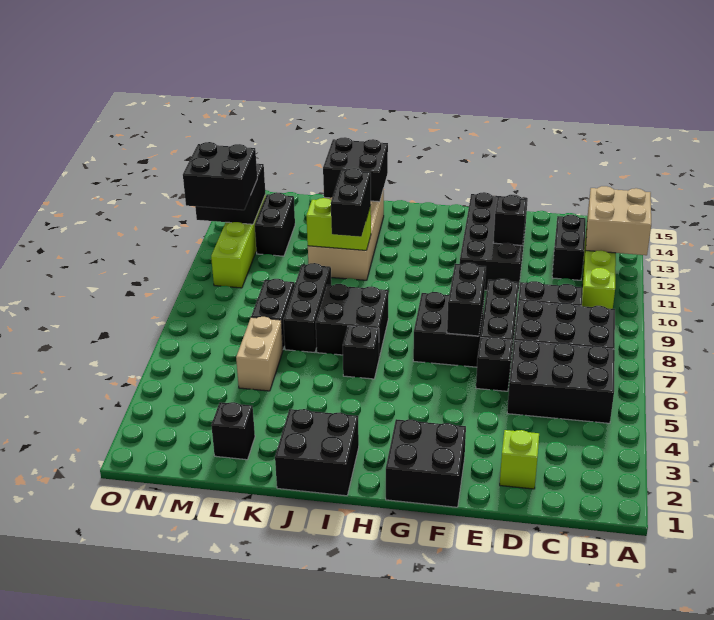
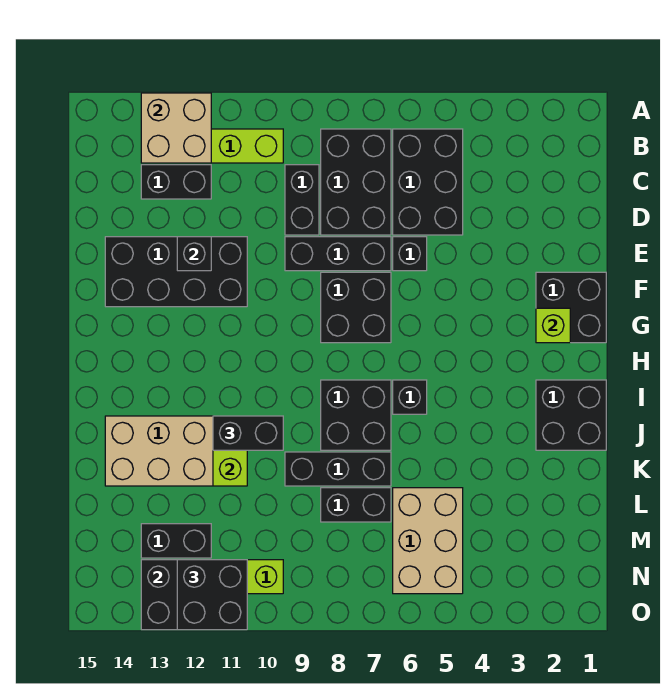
lime 1x1 brick [500,430,539,489] -> lime 1x1 brick moved to [536,308,570,343]
black 1x2 brick [447,263,486,336] -> none
black 2x2 brick [323,137,388,202] -> none
black 1x1 brick [211,402,255,460] -> none
tan 1x2 brick [236,317,283,391] -> tan 2x3 brick [393,488,463,594]

